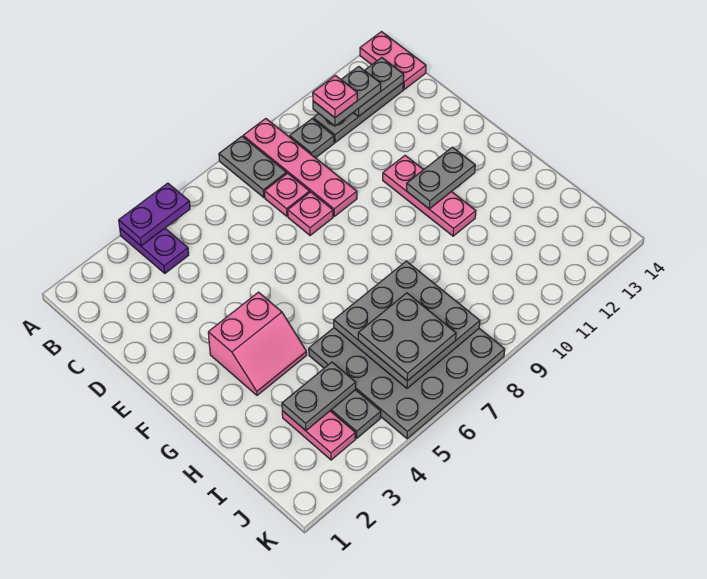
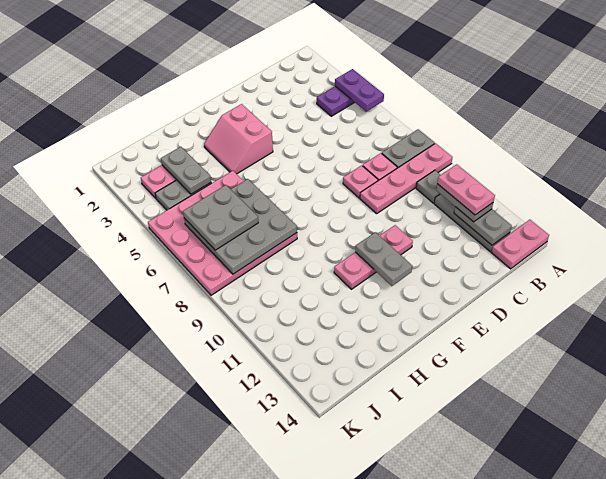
pink 1x1 plate [313,75,357,118] -> pink 1x2 plate [437,164,495,215]
grey 4x4 plate [309,328,505,439] -> pink 4x4 plate [148,171,297,295]

